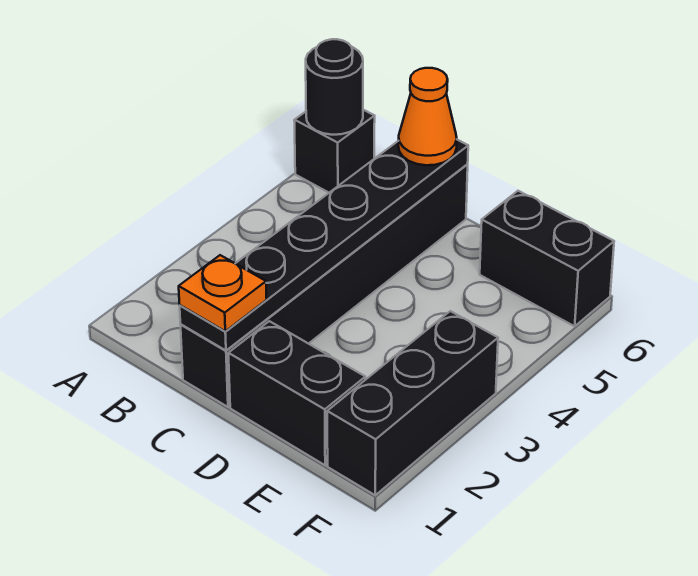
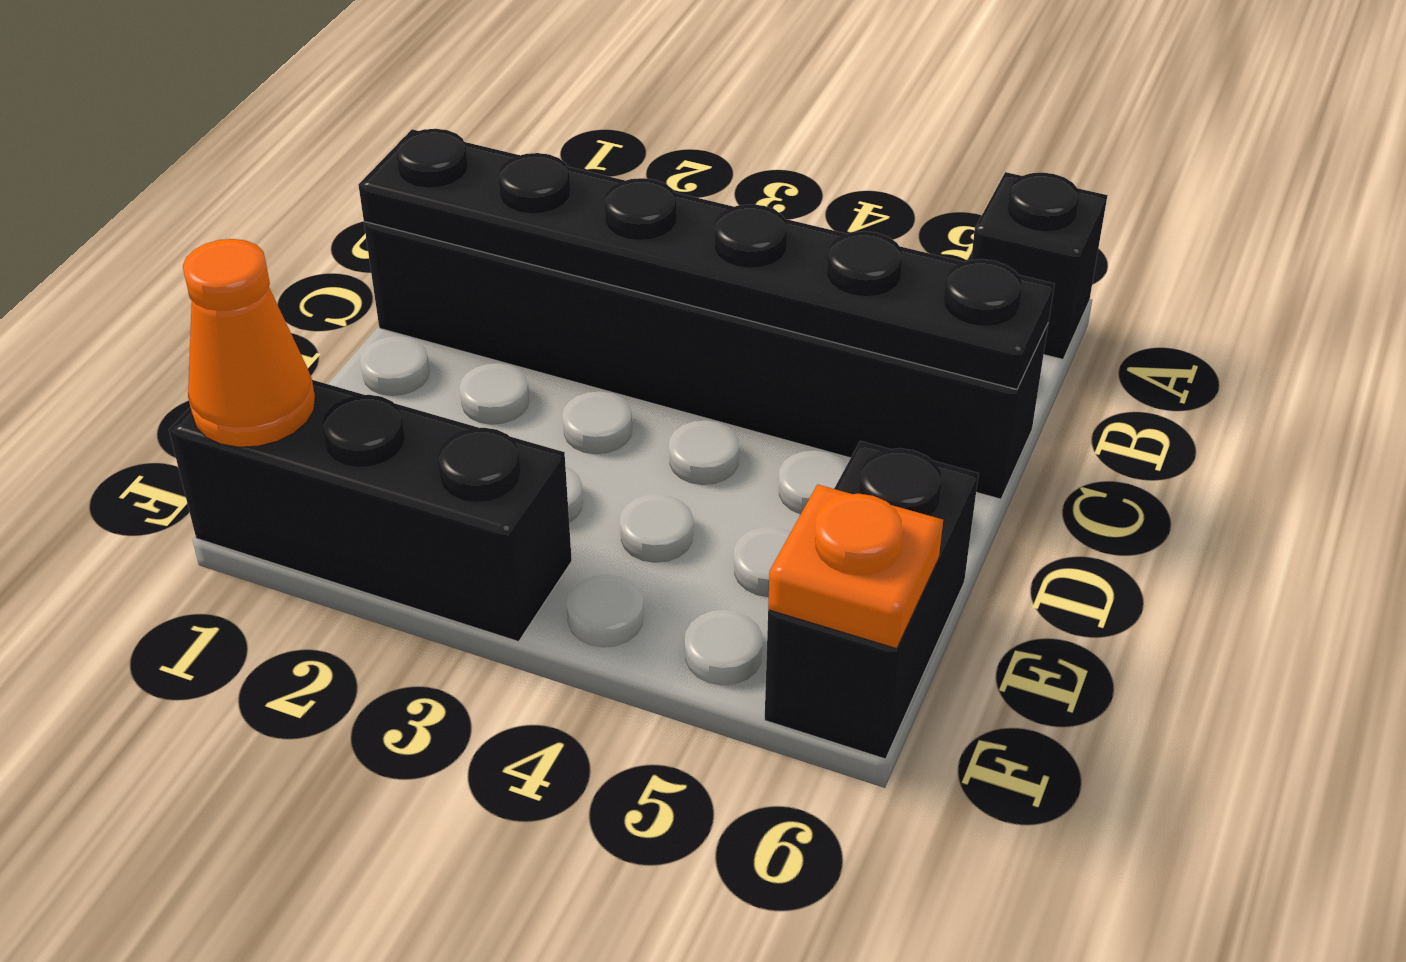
black 1x1 round brick [306,39,363,135] -> none
orange 1x1 plate [179,255,267,331] -> orange 1x1 plate moved to [768,484,943,649]
orange 1x1 cone [398,68,457,165] -> orange 1x1 cone moved to [183,239,315,447]
black 1x2 brick [228,321,365,465] -> none

